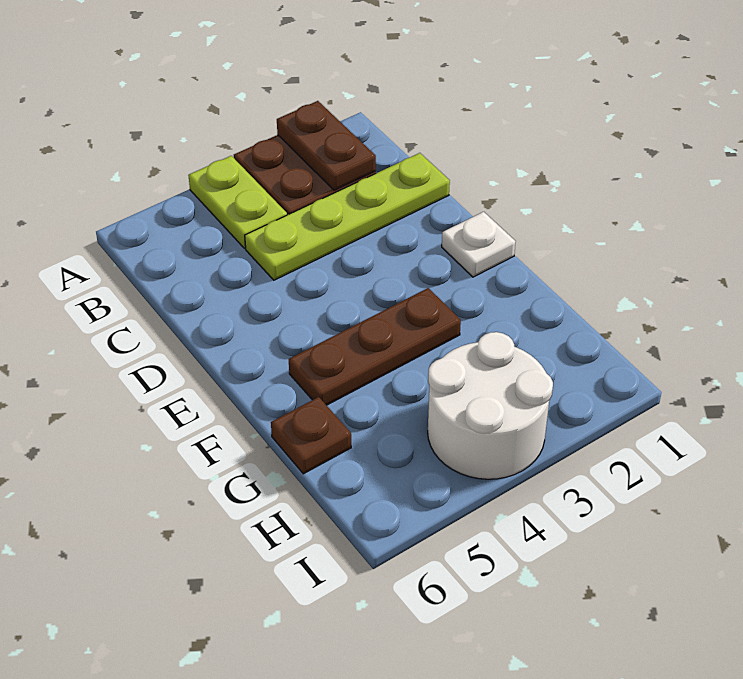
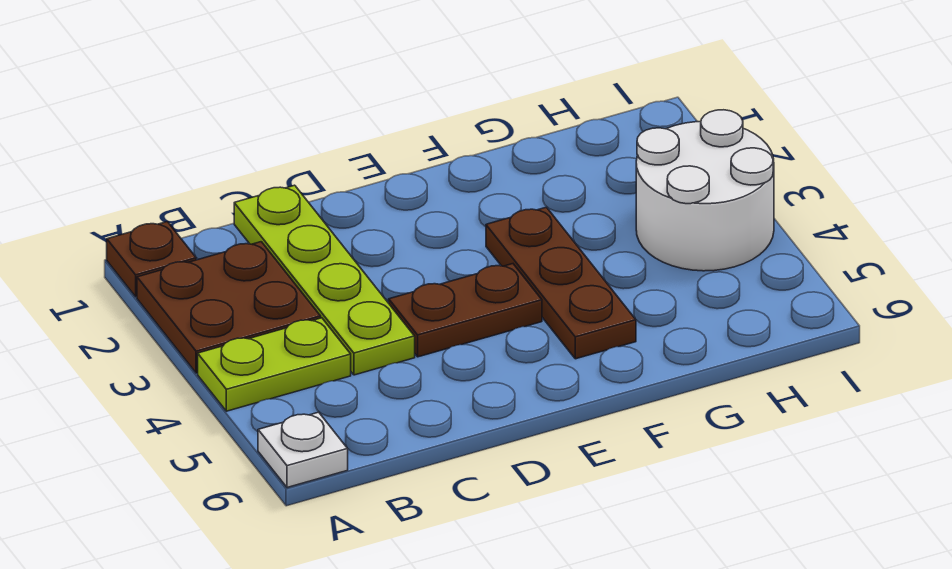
brown 1x2 plate [277,101,376,190] -> brown 1x2 plate moved to [389,264,542,357]
white 1x1 plate [442,212,516,277] -> white 1x1 plate moved to [258,412,348,488]
brown 1x1 plate [271,397,351,474] -> brown 1x1 plate moved to [107,222,196,297]

